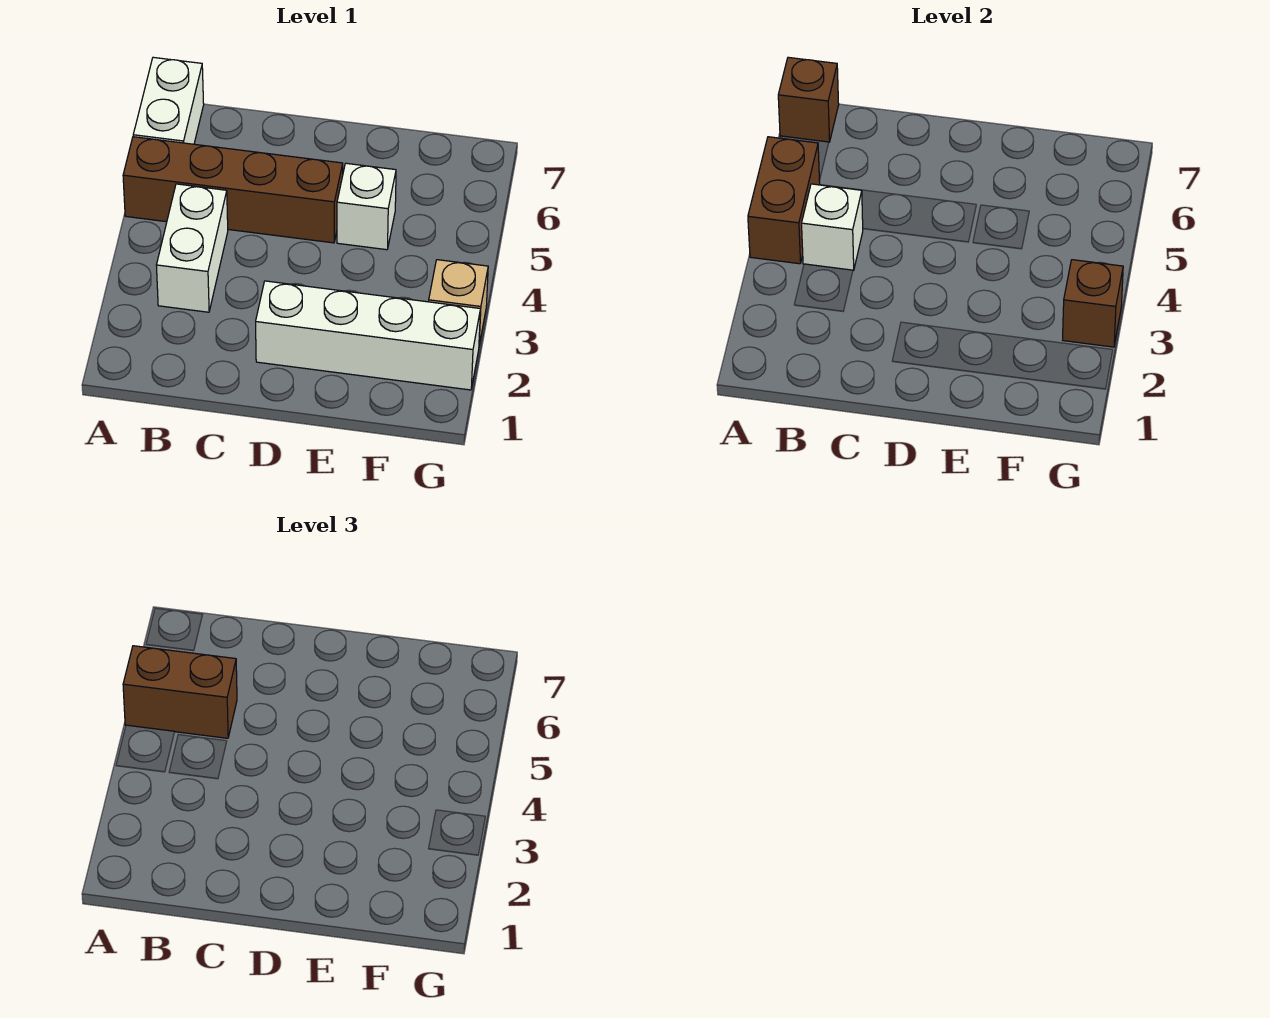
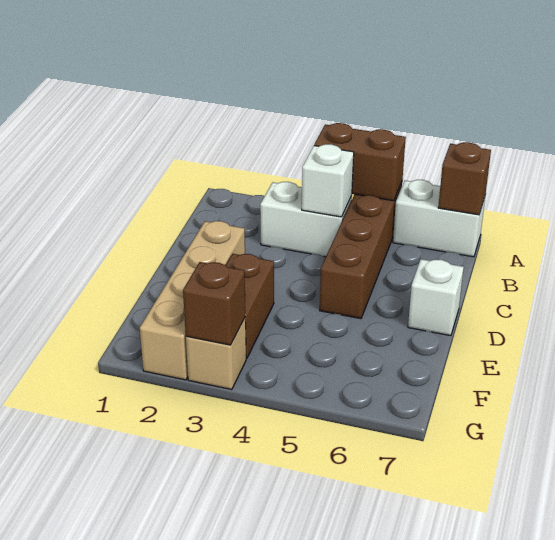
brown 1x2 brick [123,646,237,738] -> brown 1x2 brick moved to [226,254,274,359]
white 1x4 brick [256,281,480,390] -> tan 1x4 brick [140,221,245,380]
white 1x1 brick [337,163,396,250] -> white 1x1 brick moved to [408,259,464,336]

